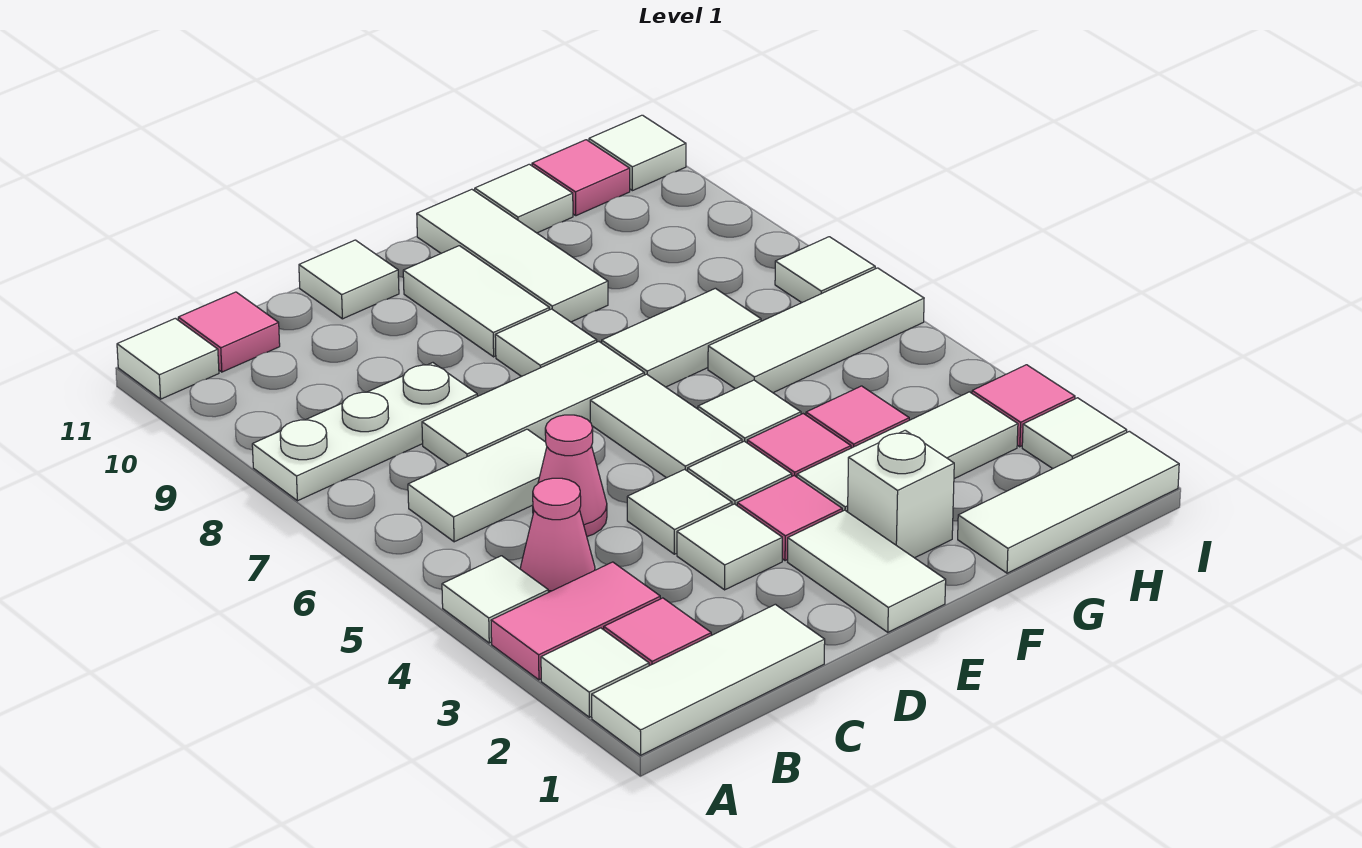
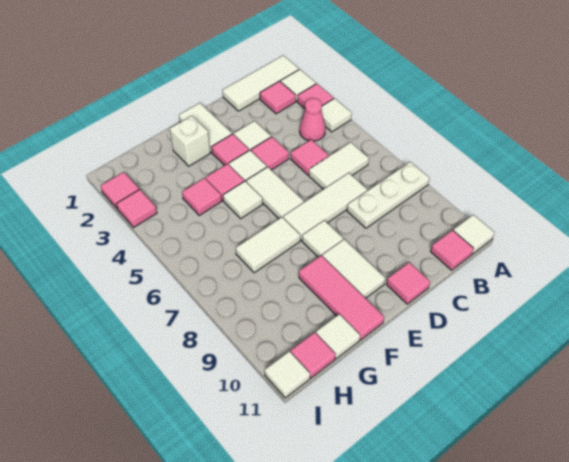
pink 1x2 tile [491,562,660,680] -> pink 1x1 tile [297,84,334,108]
pink 1x1 cone [533,415,607,536] -> pink 1x1 tile [291,140,329,175]
white 1x1 tile [627,469,732,554] -> pink 1x1 tile [251,137,289,170]
white 1x1 tile [299,240,399,319] -> pink 1x1 tile [387,262,430,304]
white 1x3 tile [797,392,1018,512] -> none
white 1x3 tile [417,189,608,322] -> pink 1x3 tile [299,255,384,340]
white 1x3 tile [958,431,1179,573] -> none
white 1x3 tile [708,268,924,393] -> none
white 1x1 tile [1022,398,1127,469] -> pink 1x1 tile [101,172,139,209]
white 1x1 tile [775,237,875,303] -> none

